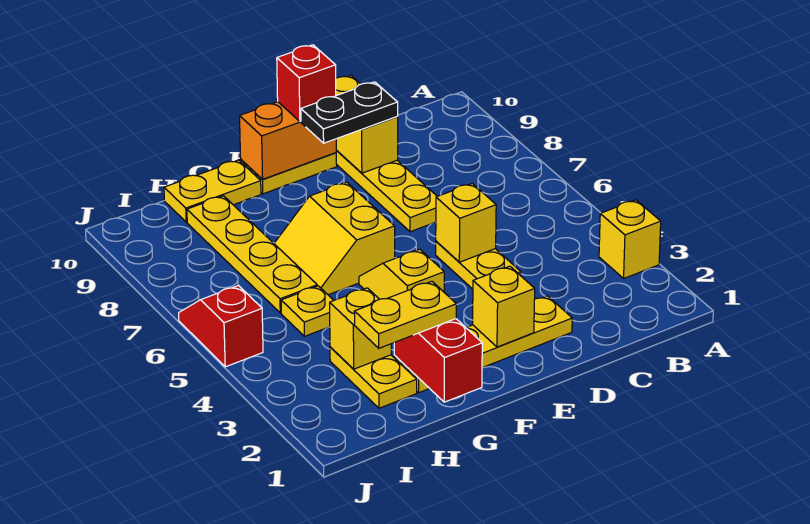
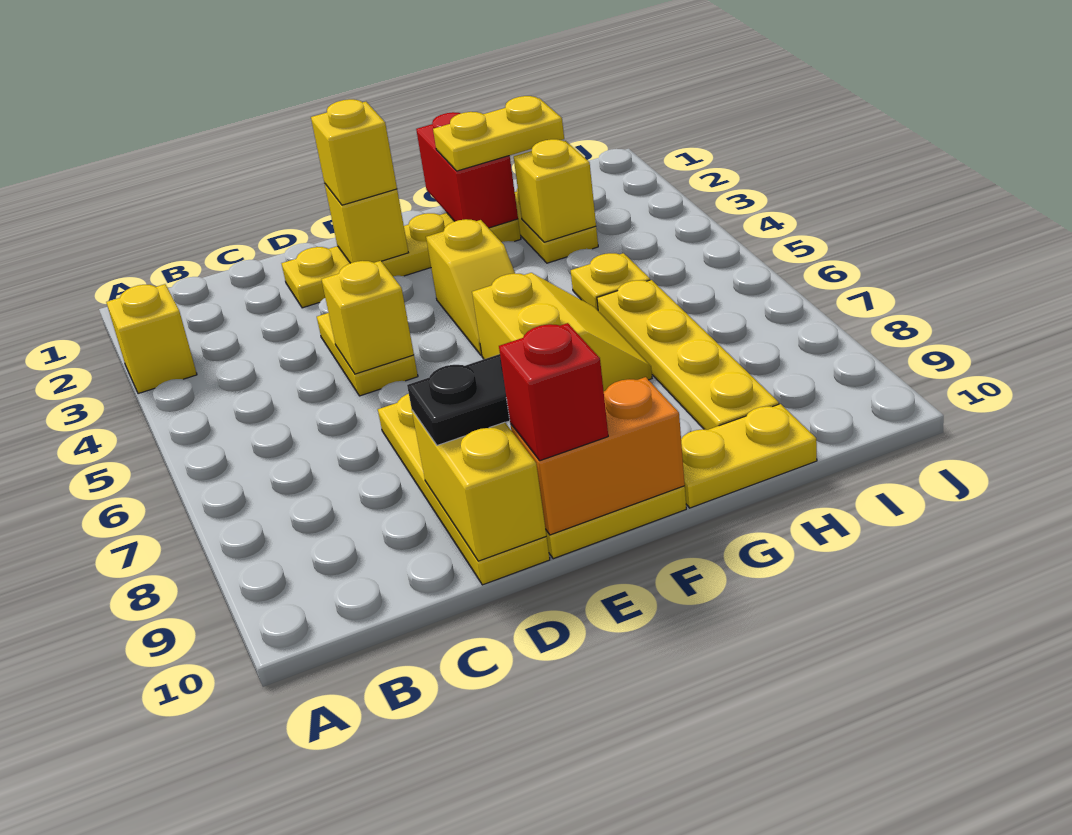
none -> yellow 1x1 brick [311,99,397,205]
red 1x2 slope [179,286,263,367] -> none

